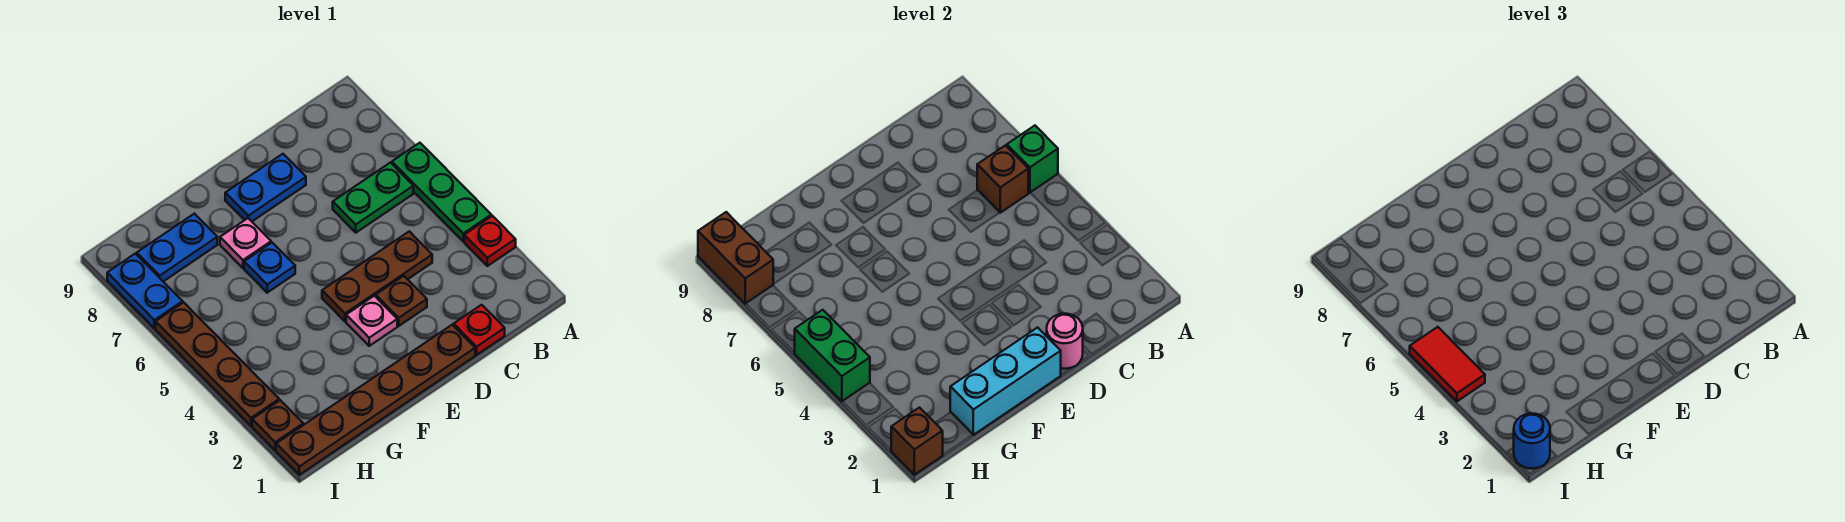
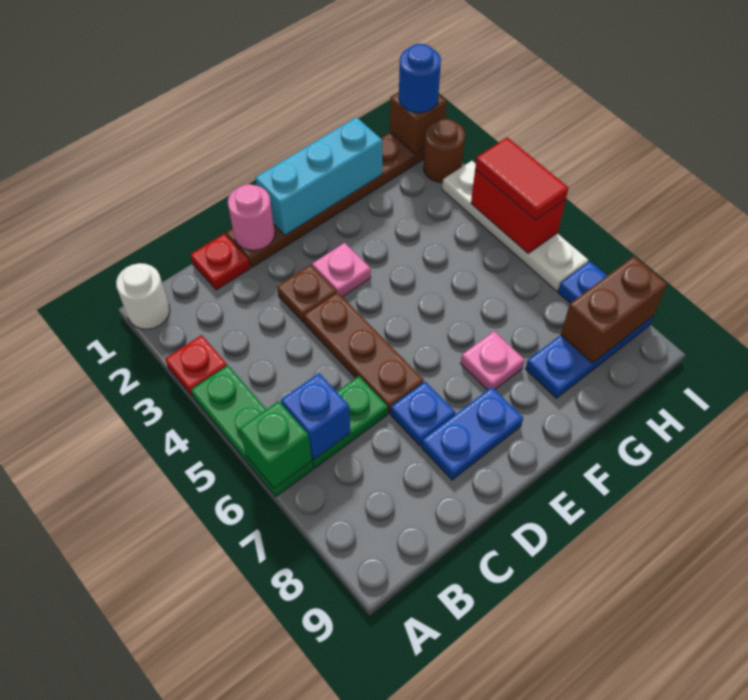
none -> white 1x1 round brick [116,263,170,329]
brown 1x1 brick [977,145,1028,213] -> blue 1x1 brick [281,373,350,459]
brown 1x3 plate [322,231,432,322] -> brown 1x3 plate turned to [304,292,424,413]
blue 1x1 plate [244,243,295,293] -> blue 1x1 plate moved to [391,381,455,446]
brown 1x1 plate [252,400,303,450] -> brown 1x1 round brick [423,119,465,183]
brown 1x4 plate [156,302,279,426] -> white 1x4 plate [442,161,588,291]
green 1x2 brick [795,310,870,401] -> red 1x2 brick [471,170,566,253]
brown 1x2 brick [698,212,773,304] -> brown 1x2 brick turned to [561,256,667,363]

